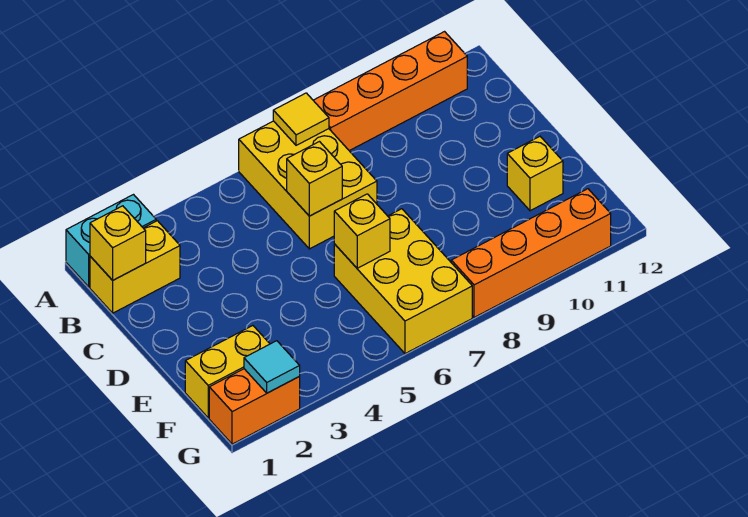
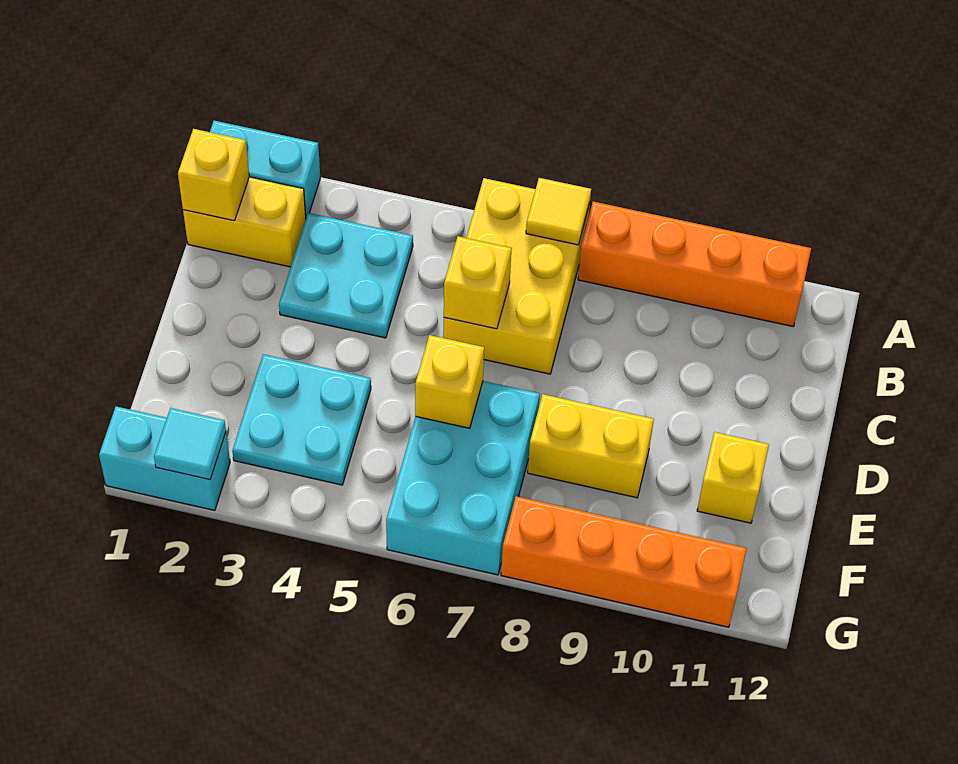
none -> cyan 2x2 plate [279,213,413,338]
none -> cyan 2x2 plate [232,354,371,485]
yellow 2x3 brick [334,209,472,354] -> cyan 2x3 brick [386,381,540,575]
yellow 1x2 brick [185,326,270,418] -> yellow 1x2 brick moved to [528,394,654,498]
orange 1x2 brick [209,369,300,444] -> cyan 1x2 brick [99,407,230,510]

